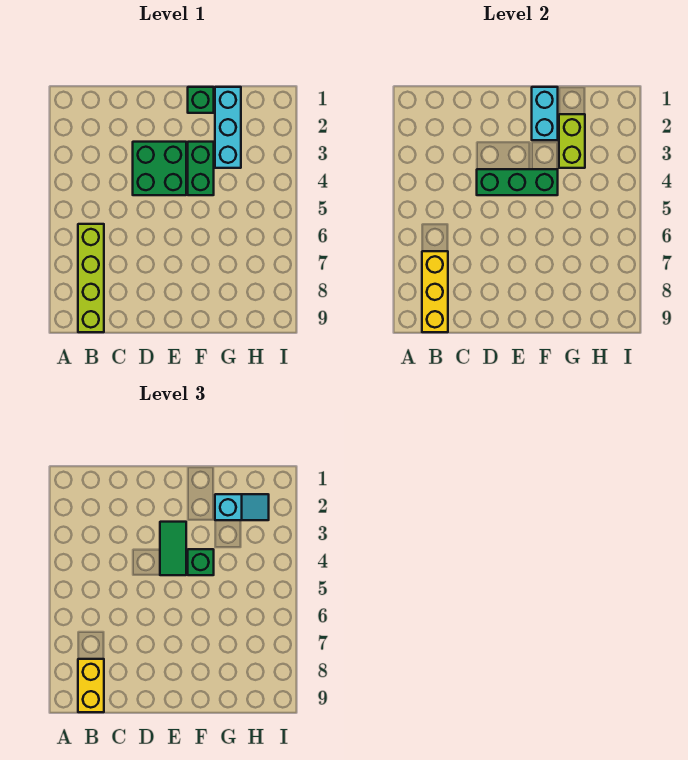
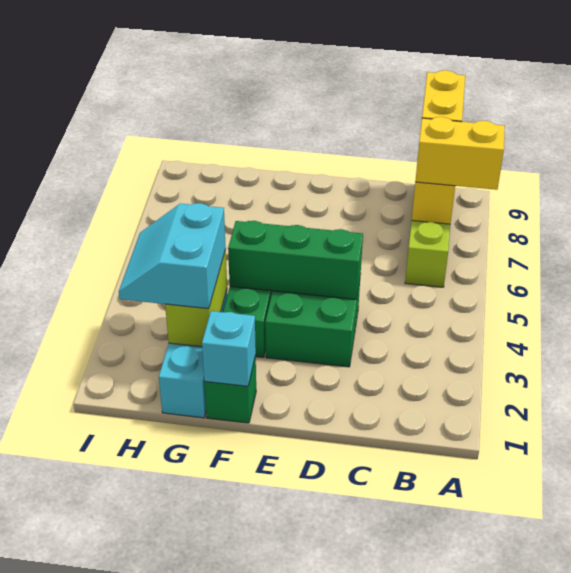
none -> yellow 1x2 brick [415,117,505,190]
green 1x2 tile [160,522,186,575] -> none
cyan 1x2 brick [532,87,558,140] -> cyan 1x1 brick [202,311,256,386]
green 1x1 brick [188,549,214,575] -> none
cyan 1x2 slope [215,494,269,520] -> cyan 2x2 slope [119,203,226,309]

